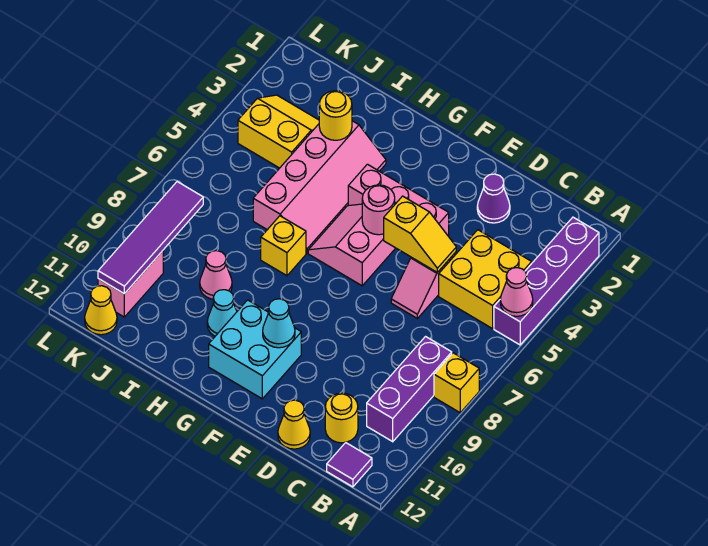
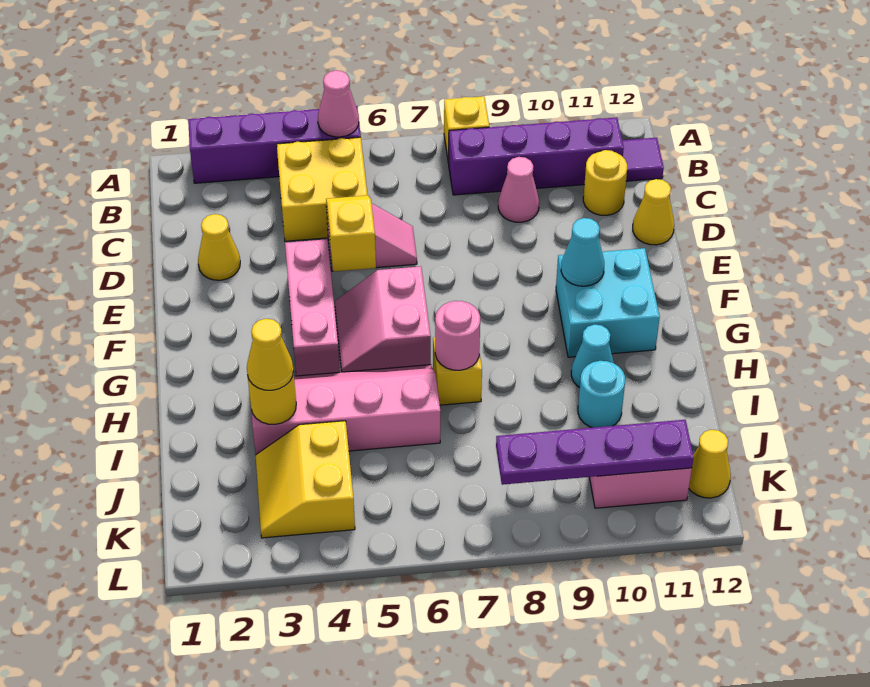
purple 1x3 brick [367,337,452,442] -> purple 1x4 brick [449,117,624,195]
purple 1x1 cone [477,174,510,223] -> yellow 1x1 cone [198,214,240,280]
pink 2x2 slope [308,204,395,286] -> pink 2x2 slope turned to [335,266,431,372]
pink 1x1 round brick [362,185,395,235] -> pink 1x1 round brick moved to [435,301,480,370]
none -> yellow 1x1 cone [247,319,293,390]
pink 1x1 cone [200,251,232,299] -> pink 1x1 cone moved to [498,157,539,222]
none -> cyan 1x1 round brick [578,361,625,428]
purple 1x4 tile [98,182,203,294] -> purple 1x4 plate [496,420,694,485]

